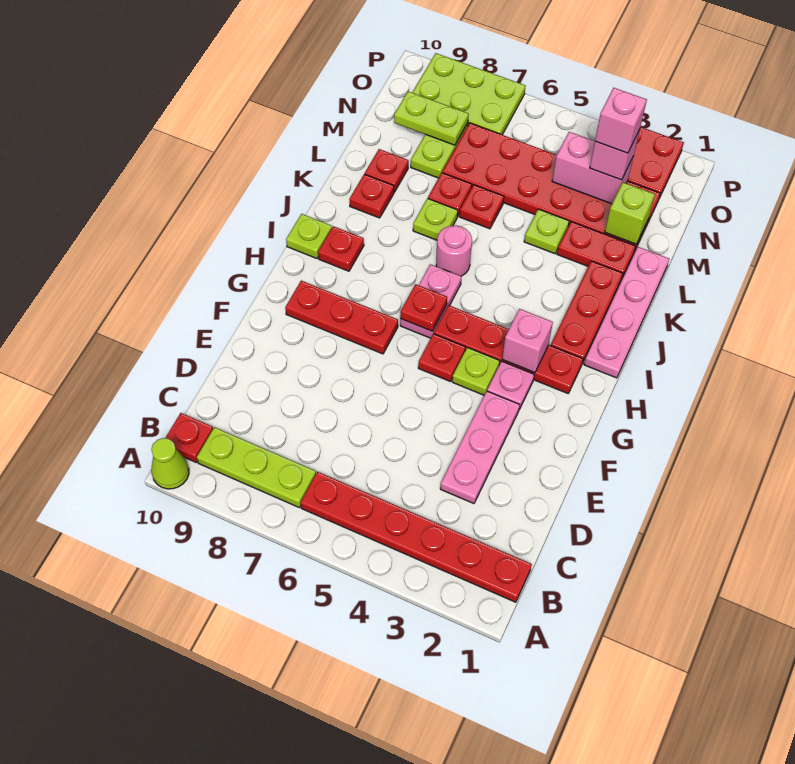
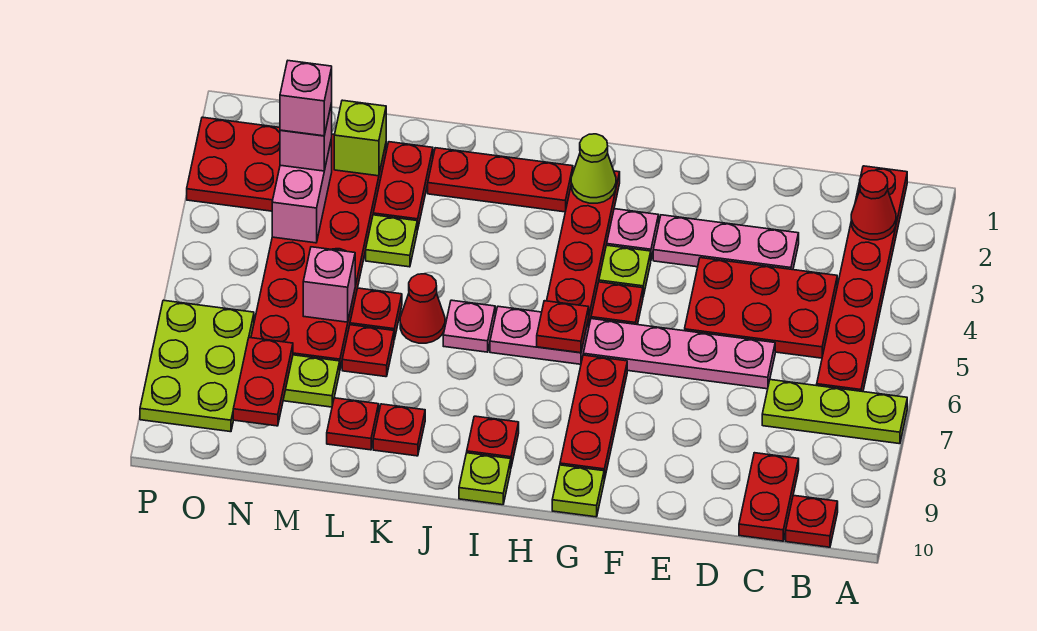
lime 1x1 cone [151,438,189,489] -> lime 1x1 cone moved to [571,134,616,203]
none -> red 1x1 cone [851,170,896,240]
lime 1x3 plate [197,427,316,508] -> lime 1x3 plate turned to [762,380,907,444]
none -> red 2x3 plate [685,258,837,358]
none -> red 1x2 plate [739,453,799,541]
pink 1x1 brick [502,309,553,373] -> pink 1x1 brick moved to [303,247,355,322]
pink 1x4 plate [584,247,669,378] -> pink 1x4 plate moved to [583,319,775,389]
pink 1x1 round brick [436,225,472,276] -> pink 1x1 plate [443,300,495,352]
none -> red 1x1 cone [400,274,445,343]
lime 1x1 plate [413,198,458,240] -> lime 1x1 plate moved to [552,465,604,517]
lime 1x2 plate [394,91,469,145] -> red 1x2 plate [233,338,293,426]

